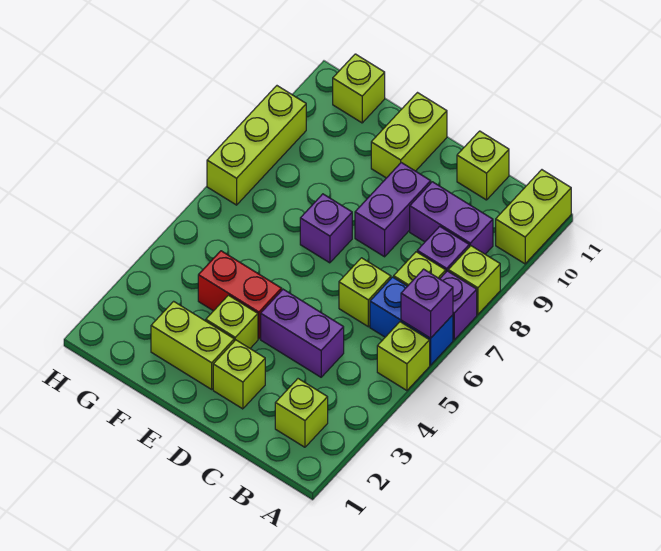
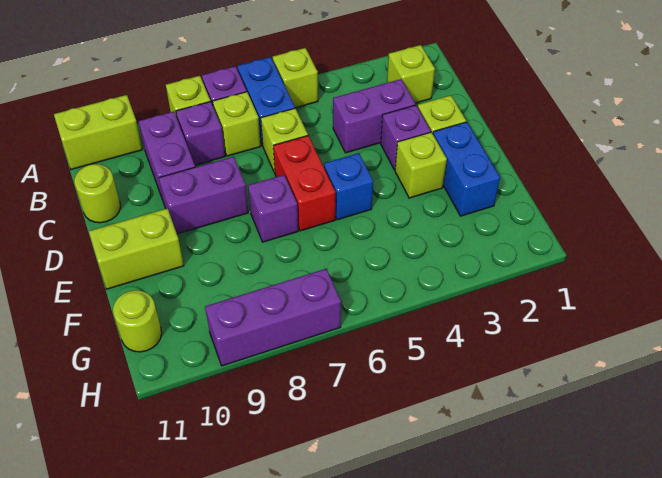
purple 1x1 brick [401,269,453,338] -> purple 1x1 brick moved to [381,105,431,170]
purple 1x2 brick [261,289,344,377] -> purple 1x2 brick turned to [333,79,415,153]
lime 1x1 brick [457,131,509,200] -> lime 1x1 round brick [74,164,120,223]
lime 1x2 brick [151,301,234,389] -> blue 1x2 brick [433,122,500,216]
red 1x2 brick [198,251,282,339] -> red 1x2 brick moved to [273,136,335,231]
none -> blue 1x1 brick [324,153,373,220]
lime 1x1 brick [333,54,385,123] -> lime 1x1 round brick [113,290,162,352]
lime 1x3 brick [207,86,306,205] -> purple 1x3 brick [205,269,341,366]

